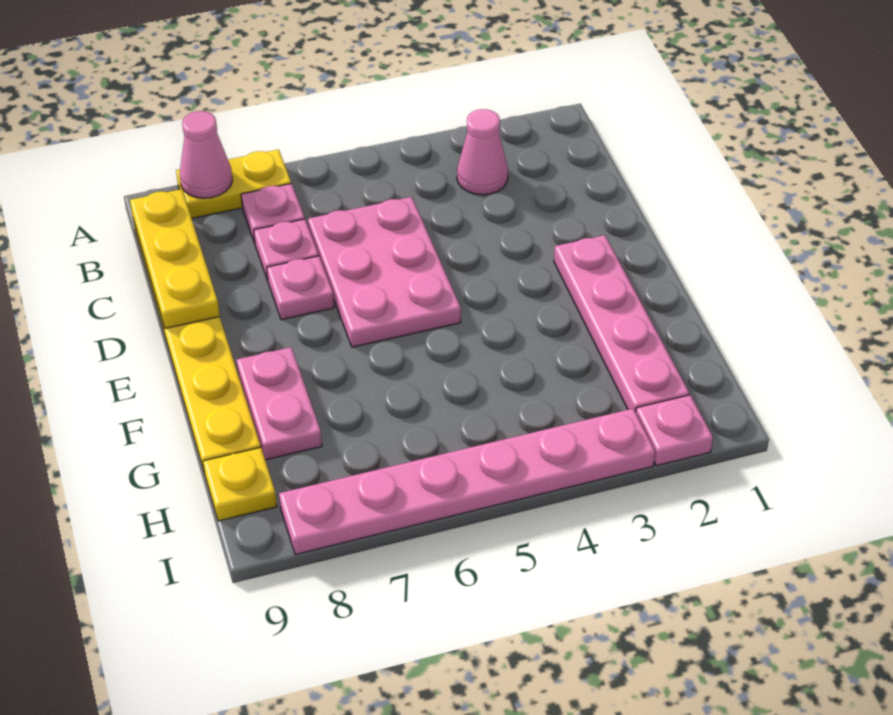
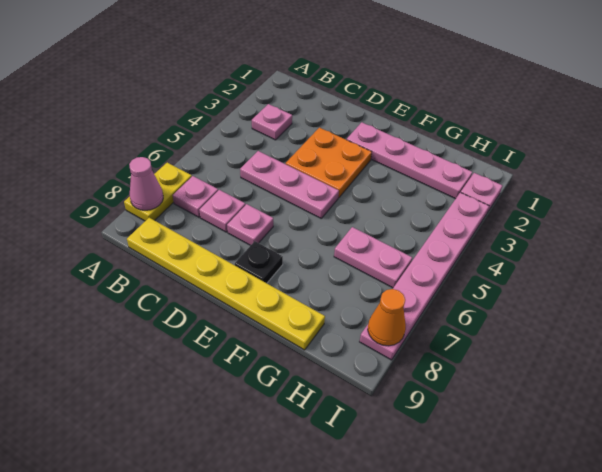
pink 1x1 cone [457,109,508,195] -> pink 1x1 plate [252,104,292,140]
yellow 1x3 plate [130,189,220,328] -> none
pink 2x3 plate [308,197,461,347] -> pink 1x3 plate [240,151,339,218]
none -> orange 2x2 plate [286,128,372,198]
none -> black 1x1 plate [235,241,283,283]
pink 1x2 plate [236,347,322,460] -> pink 1x2 plate moved to [334,227,412,288]
yellow 1x1 plate [203,447,277,521] -> none
none -> orange 1x1 cone [368,289,406,346]

